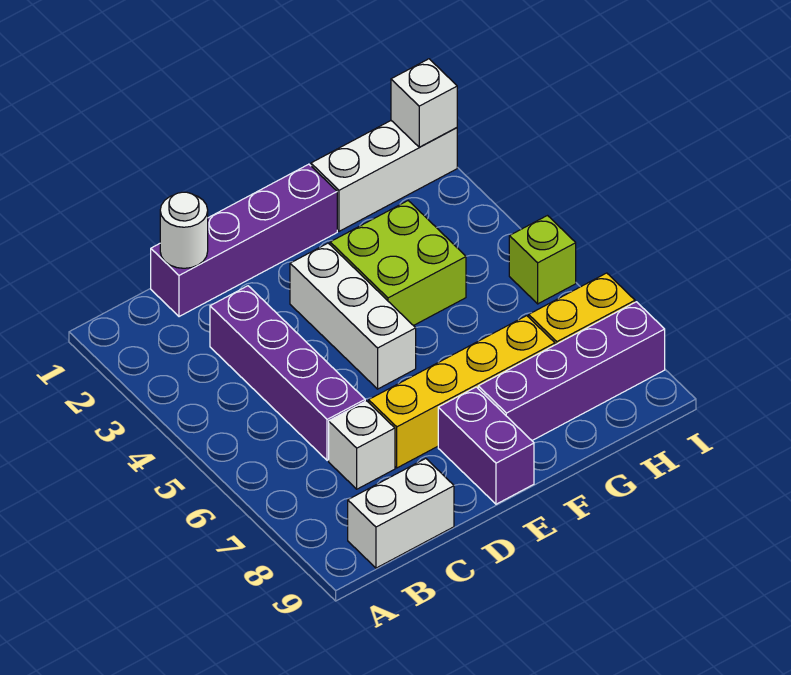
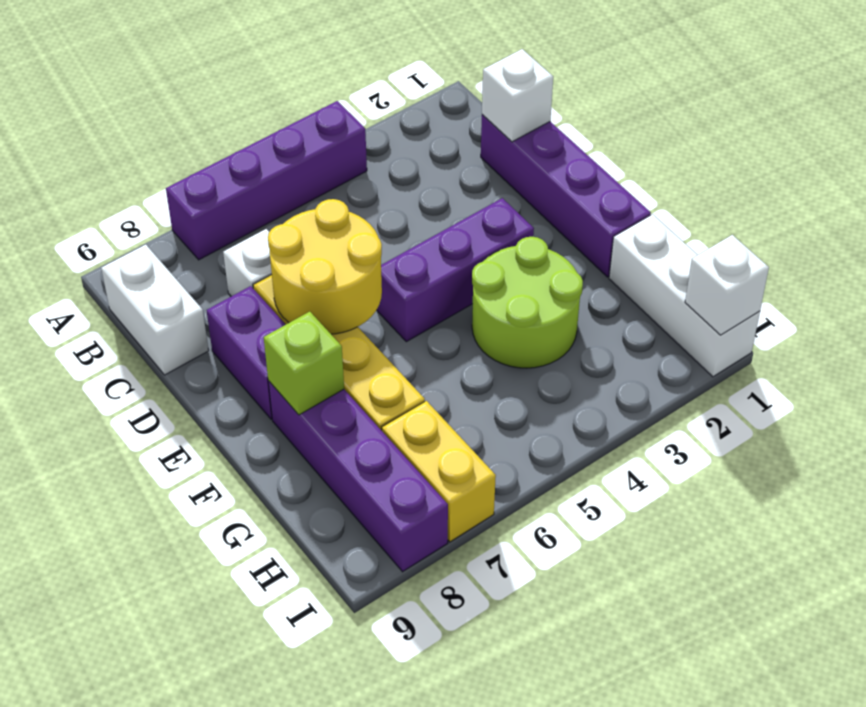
white 1x1 round brick [160,192,208,268] -> white 1x1 brick [482,49,553,142]
purple 1x4 brick [210,286,365,460] -> purple 1x4 brick moved to [166,101,367,260]
none -> yellow 2x2 round brick [268,199,382,334]
white 1x3 brick [290,243,416,389] -> purple 1x3 brick [377,198,534,342]
purple 1x2 brick [438,387,534,504] -> purple 1x2 brick turned to [207,286,286,419]
lime 2x2 brick [330,201,466,326] -> lime 2x2 round brick [472,237,583,368]
lime 1x1 brick [509,216,576,304] -> lime 1x1 brick moved to [264,312,344,415]

